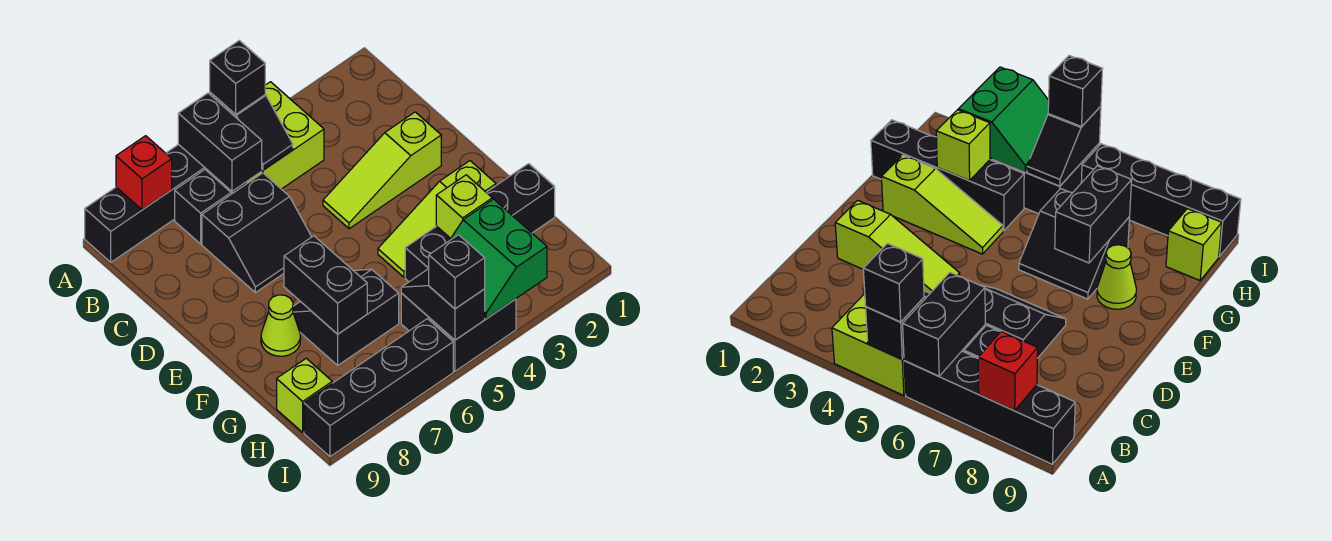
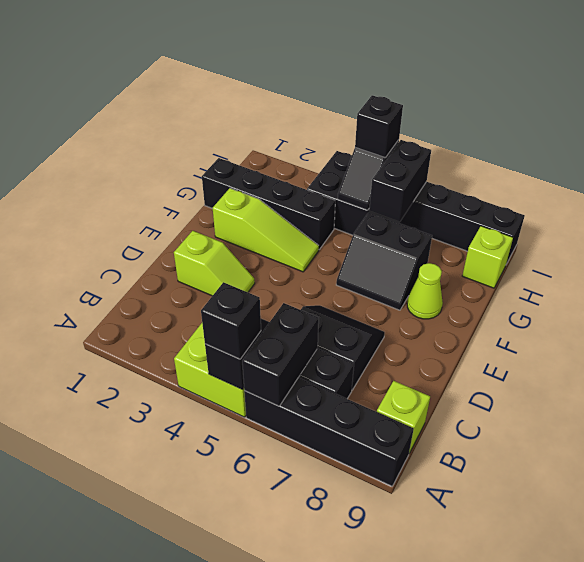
red 1x1 brick [116,136,172,210] -> none
lime 1x3 slope [323,112,441,229] -> lime 1x2 slope [174,231,255,296]
black 1x2 brick [284,236,367,334] -> black 1x2 brick moved to [369,140,431,222]
lime 1x1 brick [436,175,492,238] -> lime 1x1 brick moved to [377,381,430,453]
green 2x2 slope [450,199,547,319] -> none

